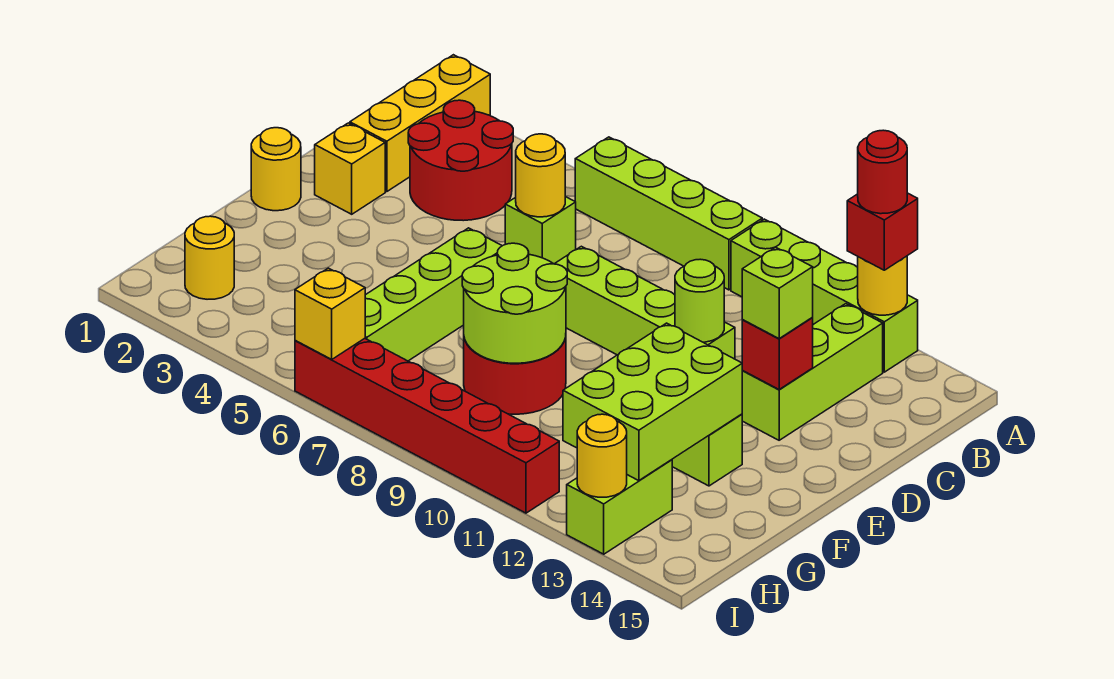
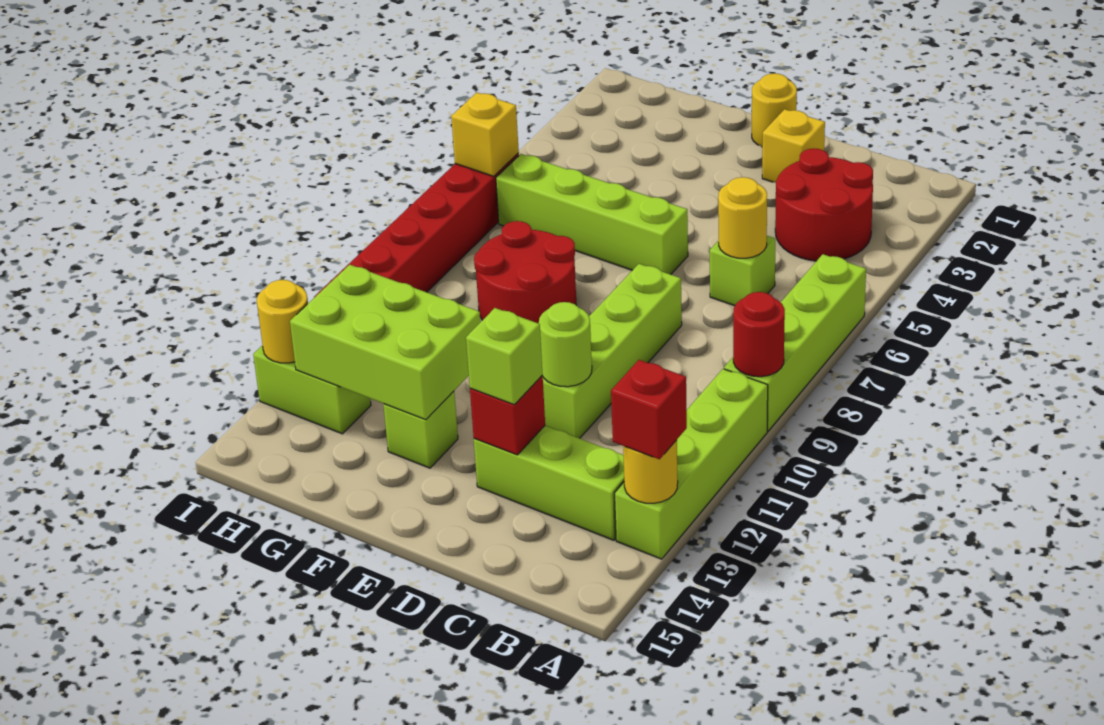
yellow 1x3 brick [350,55,490,192] -> none
red 1x1 round brick [858,130,907,214] -> red 1x1 round brick moved to [733,292,785,377]
lime 2x2 round brick [462,243,567,363] -> none
yellow 1x1 round brick [185,216,234,299] -> none

